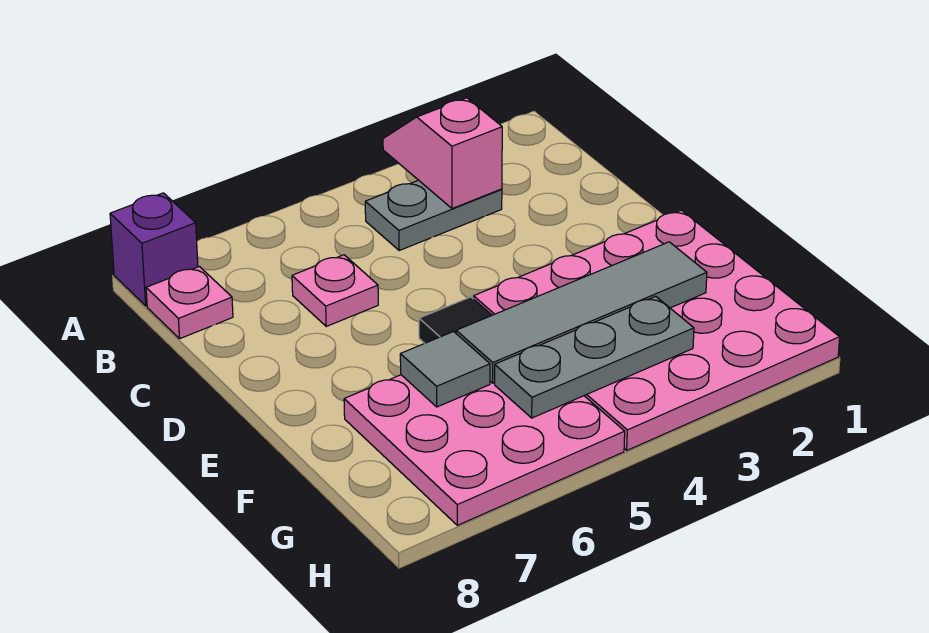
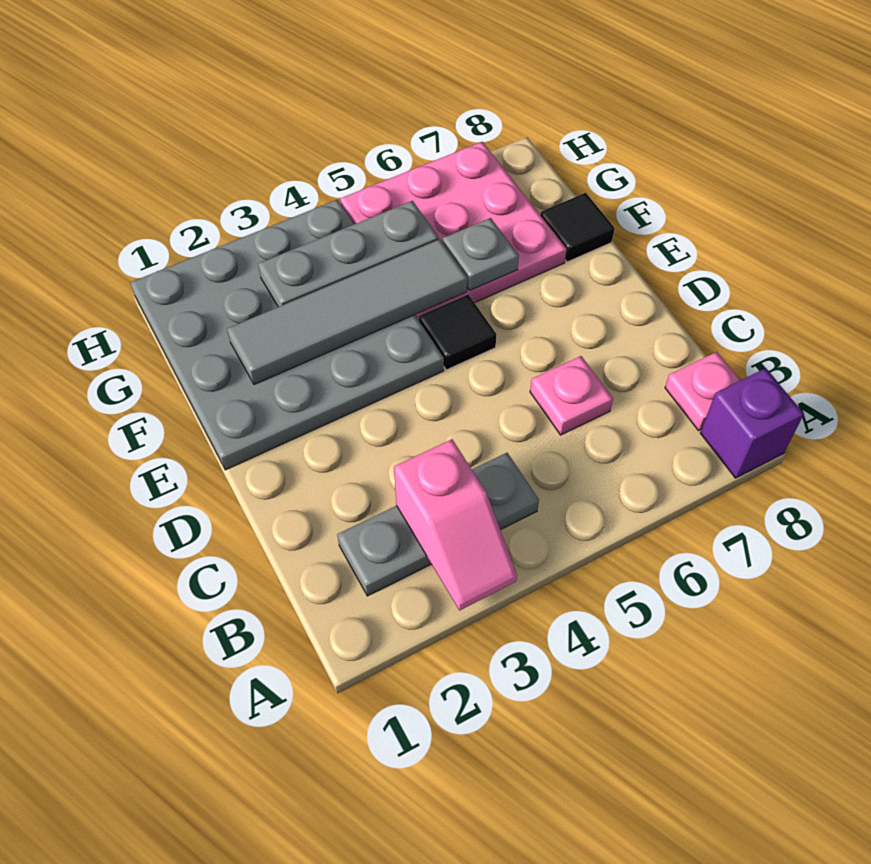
grey 1x2 plate [365,180,502,251] -> grey 1x3 plate [337,453,539,596]
pink 4x4 plate [474,210,840,450] -> grey 4x4 plate [130,200,444,470]
grey 1x1 tile [400,332,490,407] -> grey 1x1 plate [443,218,519,291]
none -> black 1x1 tile [540,193,615,262]

